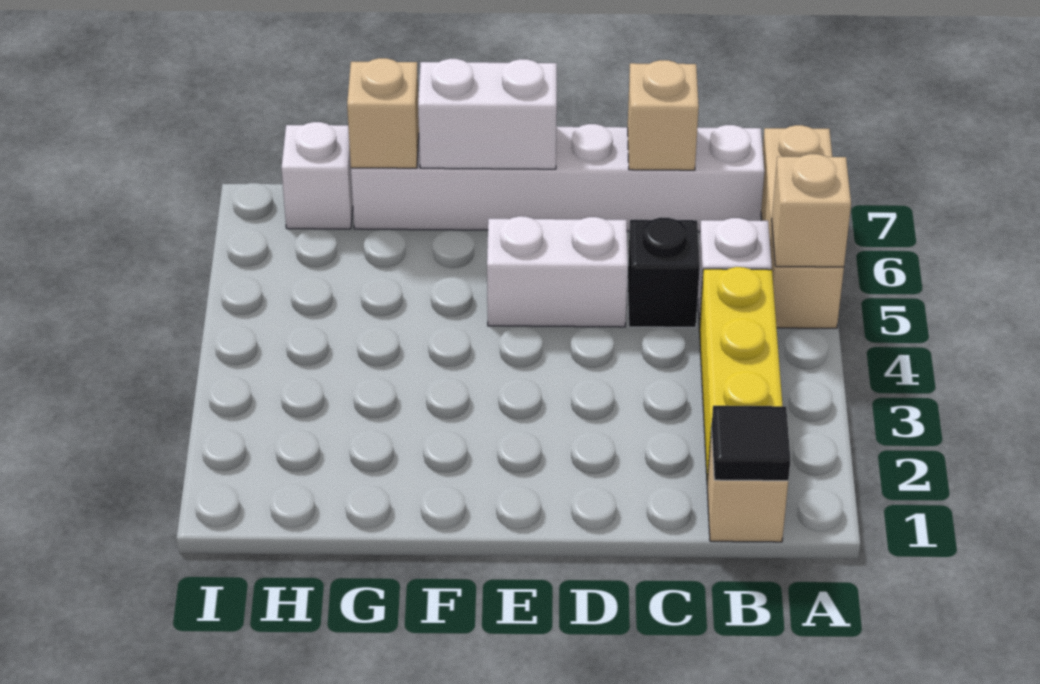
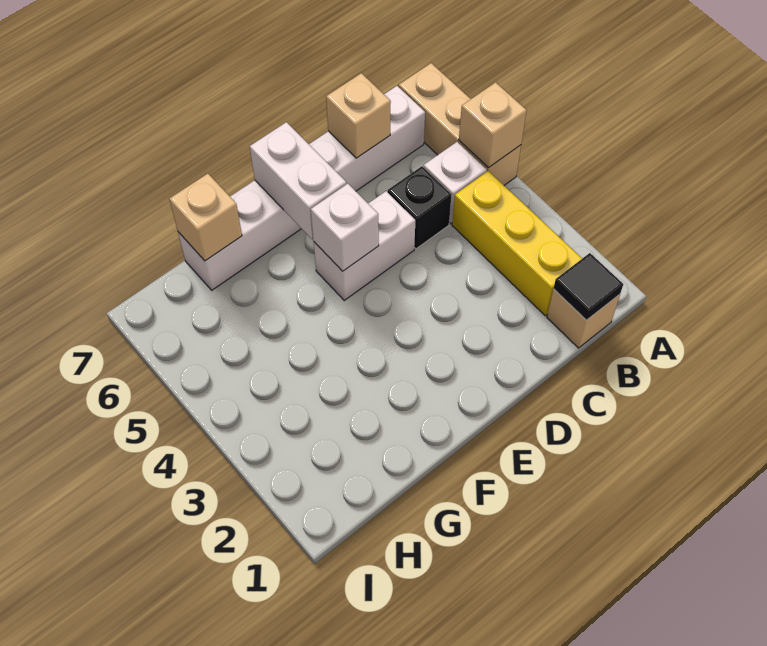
white 1x2 brick [418,59,557,169] -> white 1x2 brick turned to [250,122,346,239]
white 1x1 brick [281,122,353,229] -> white 1x1 brick moved to [311,184,379,271]

